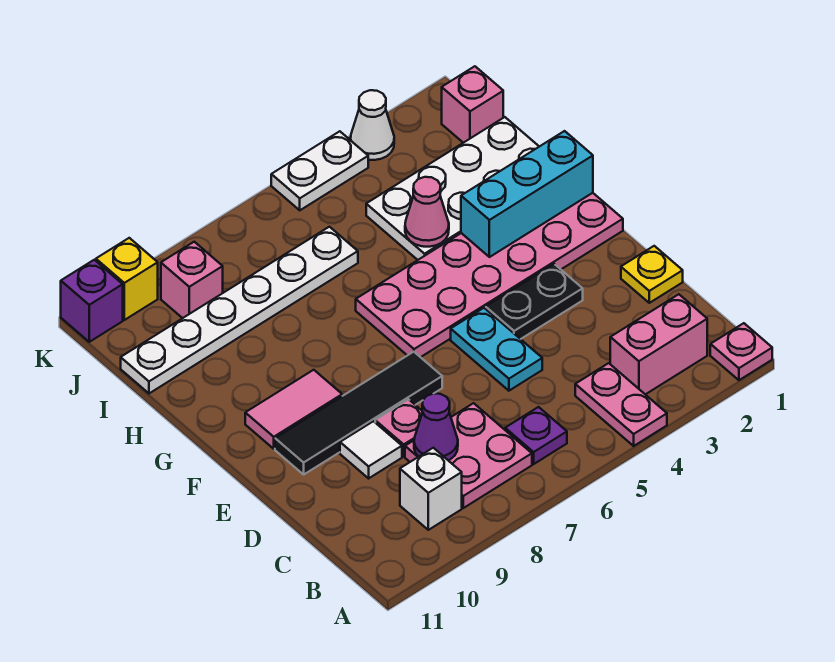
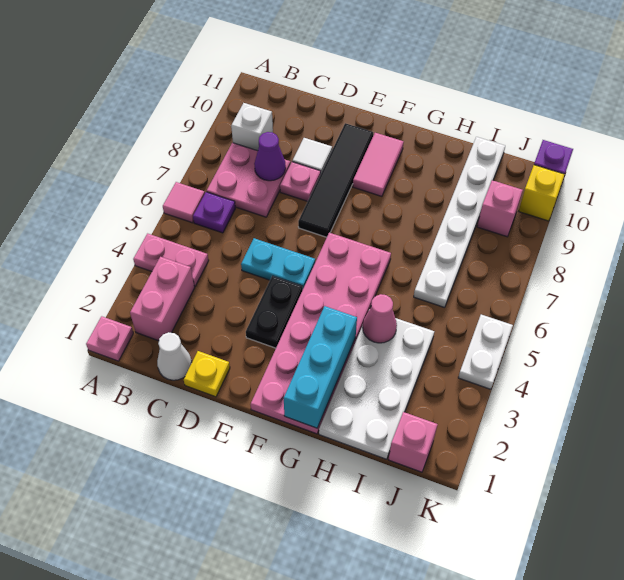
none -> pink 1x1 tile [163,182,205,223]
white 1x1 cone [351,90,394,160] -> white 1x1 cone moved to [157,332,192,380]

